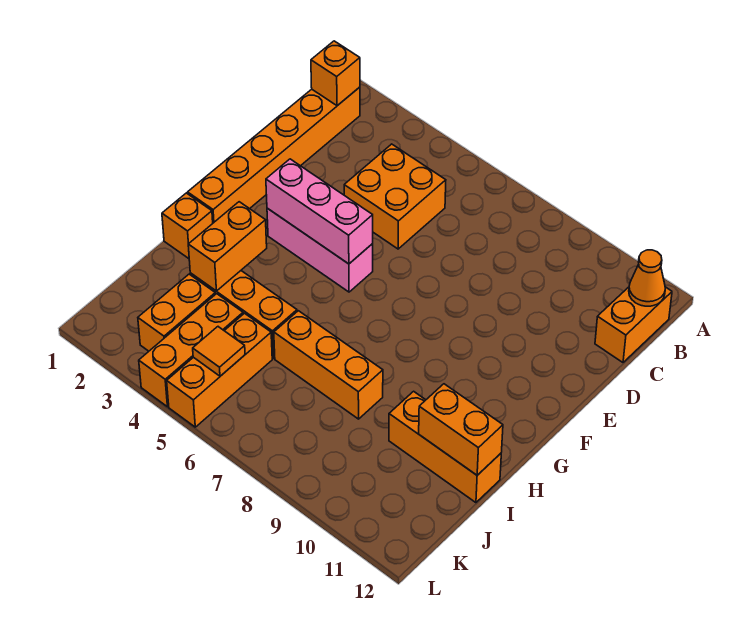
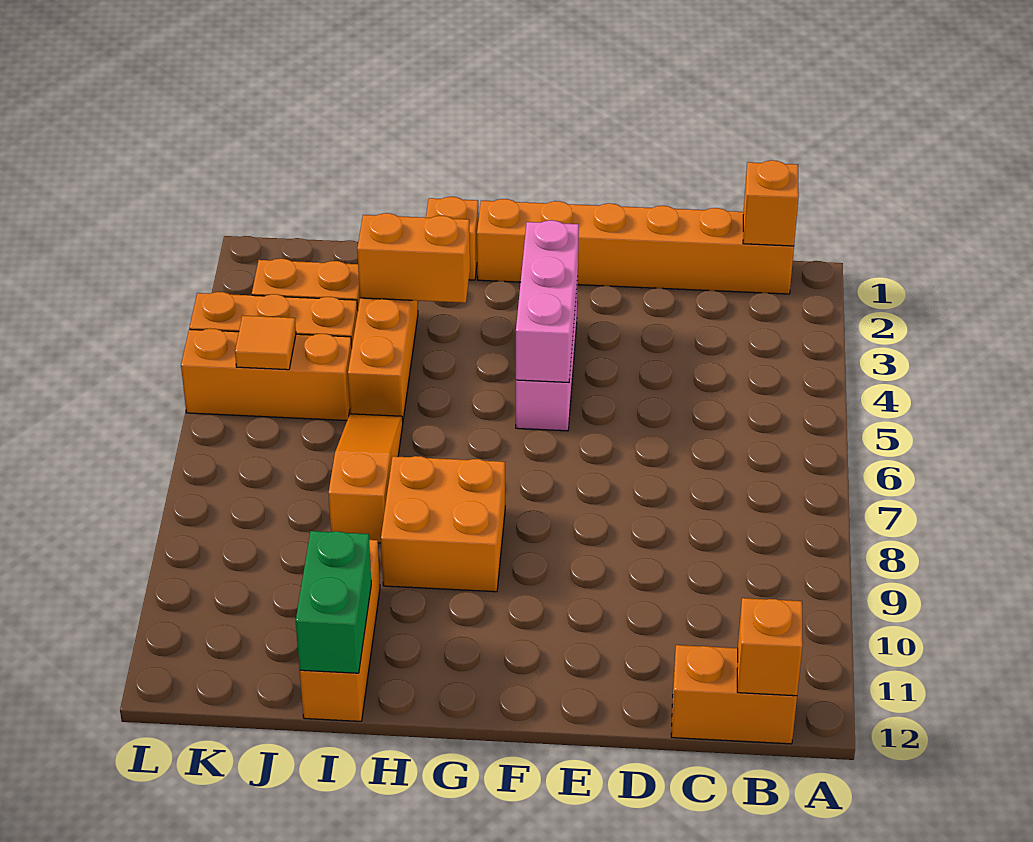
orange 1x1 cone [629,250,665,306] -> orange 1x1 brick [737,598,803,696]
orange 2x2 brick [344,144,446,249] -> orange 2x2 brick moved to [381,456,505,592]
orange 1x3 brick [274,311,383,419] -> orange 1x3 slope [328,414,403,543]
orange 1x2 brick [419,384,503,475] -> green 1x2 brick [296,531,371,673]

